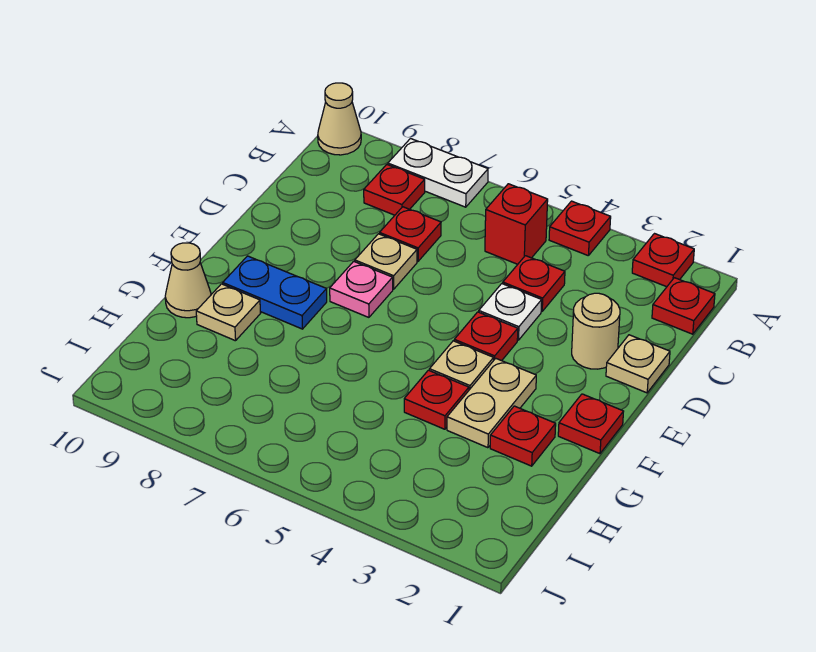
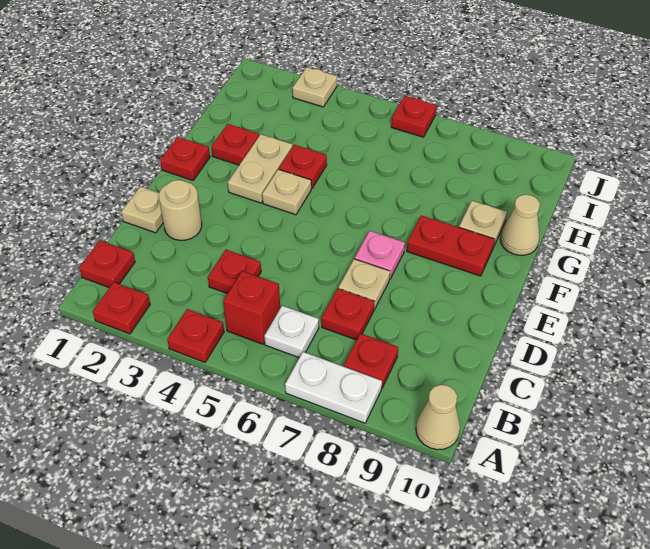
white 1x1 plate [479,284,542,340] -> white 1x1 plate moved to [264,306,319,358]
red 1x1 plate [454,312,518,361] -> red 1x1 plate moved to [391,96,437,137]
blue 1x2 plate [223,256,327,329] -> red 1x2 plate [407,215,495,276]
none -> tan 1x1 plate [293,67,337,107]

